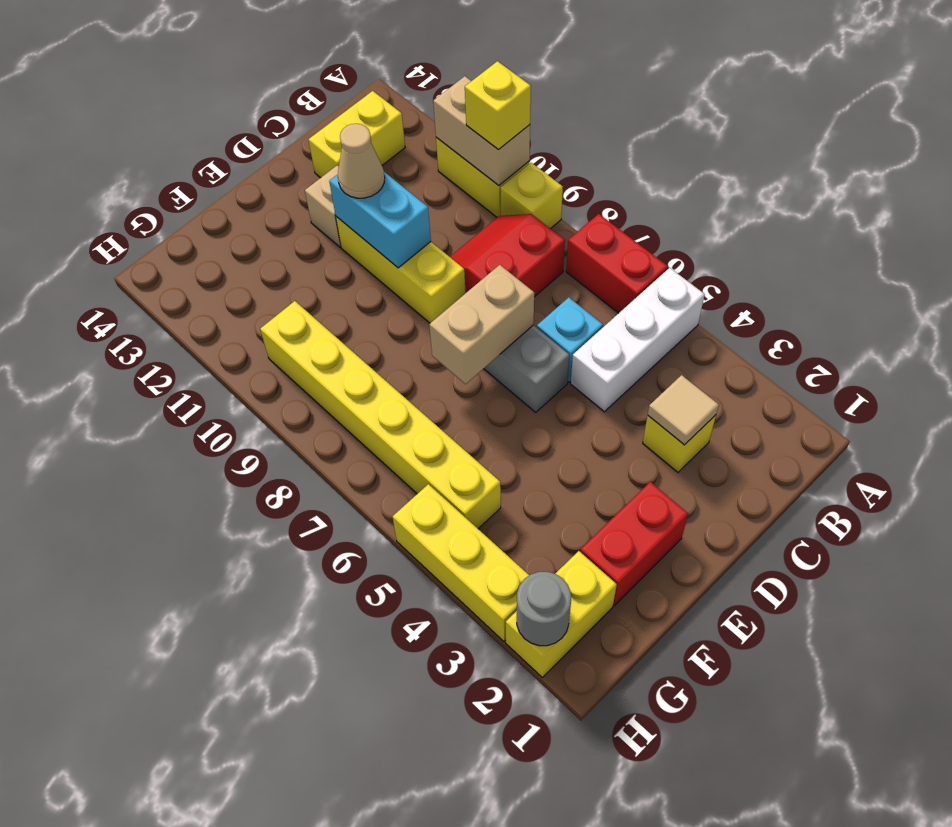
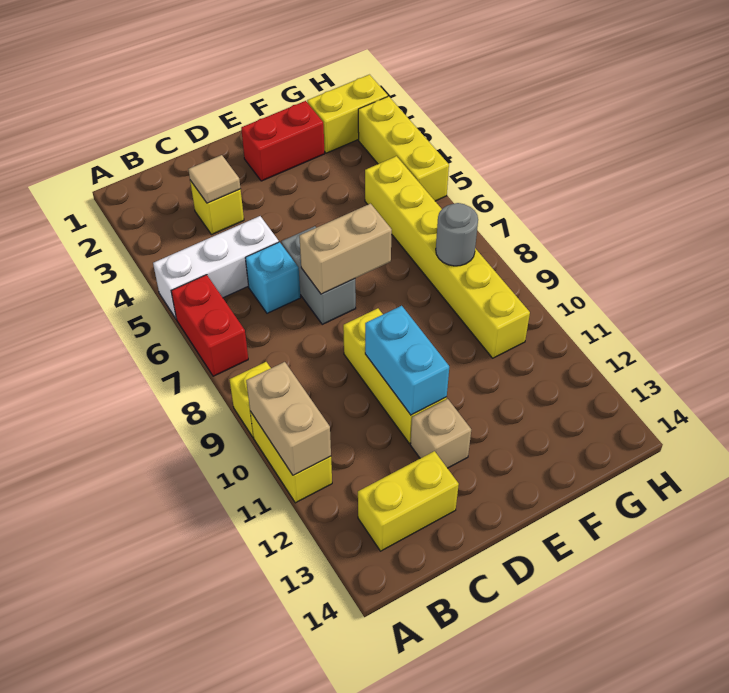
yellow 1x1 brick [465,61,531,149] -> none
red 2x2 slope [450,214,565,297] -> none
tan 1x1 cone [338,124,385,198] -> none
grey 1x1 round brick [517,572,571,646] -> grey 1x1 round brick moved to [436,203,478,266]

